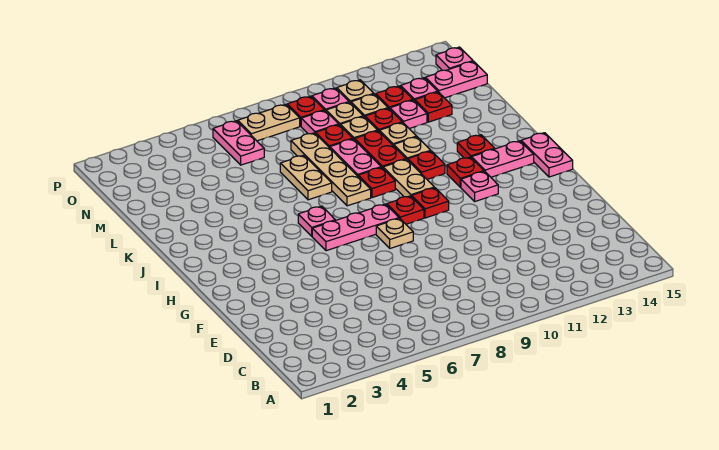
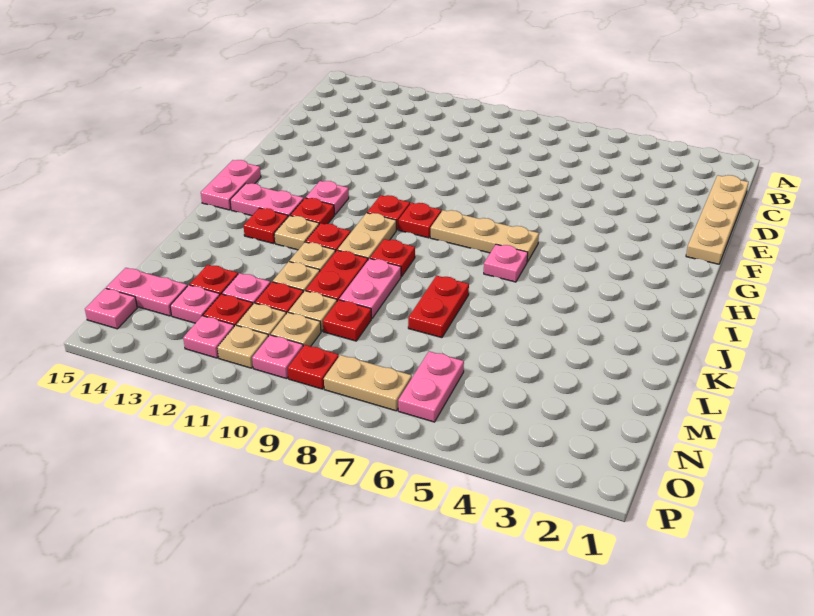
tan 1x1 plate [376,218,413,248] -> tan 1x1 plate moved to [274,216,319,250]
pink 1x3 plate [312,204,399,251] -> tan 1x3 plate [430,210,539,262]
tan 1x4 plate [291,133,371,206] -> tan 1x4 plate moved to [686,175,749,264]
tan 1x2 plate [280,155,332,200] -> red 1x2 plate [408,276,469,338]
pink 1x1 plate [301,110,339,134] -> pink 1x1 plate moved to [183,316,234,358]

